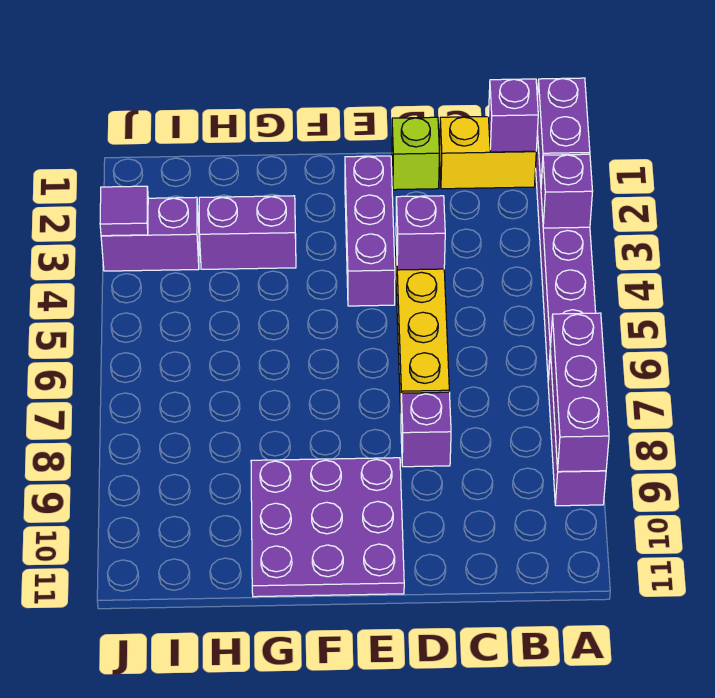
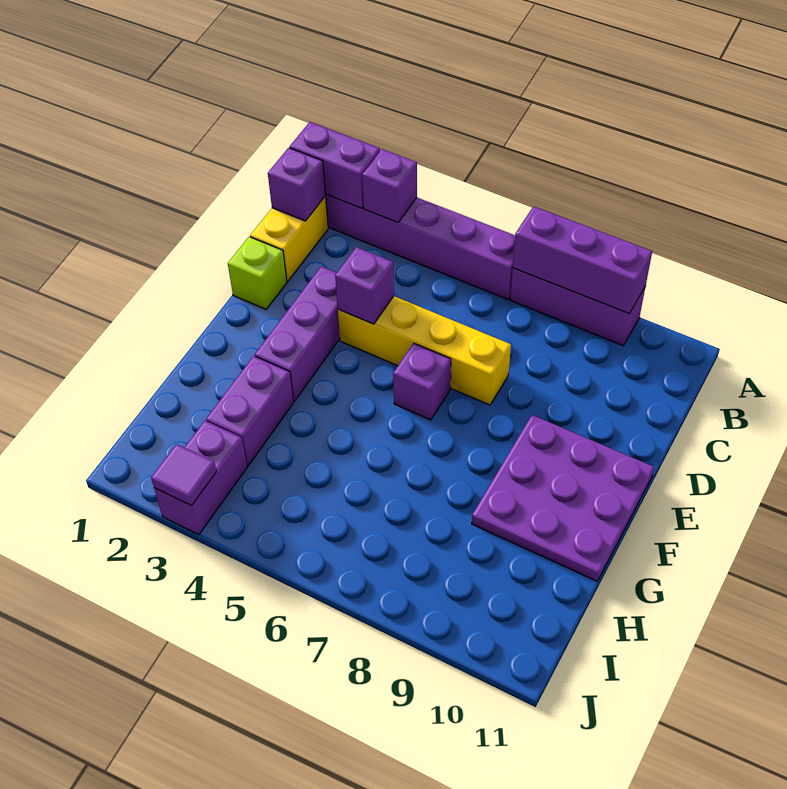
purple 1x1 brick [401,392,451,467] -> purple 1x1 brick moved to [393,343,451,420]
purple 1x3 brick [345,156,395,306] -> purple 1x3 brick turned to [255,266,340,401]

